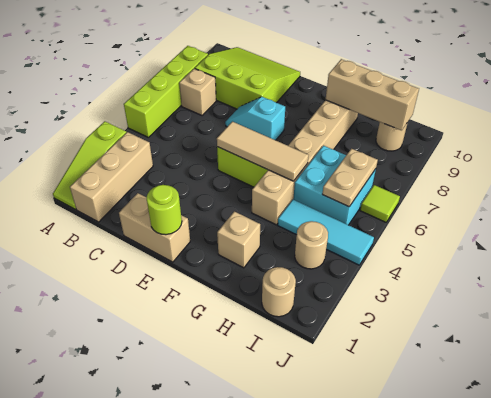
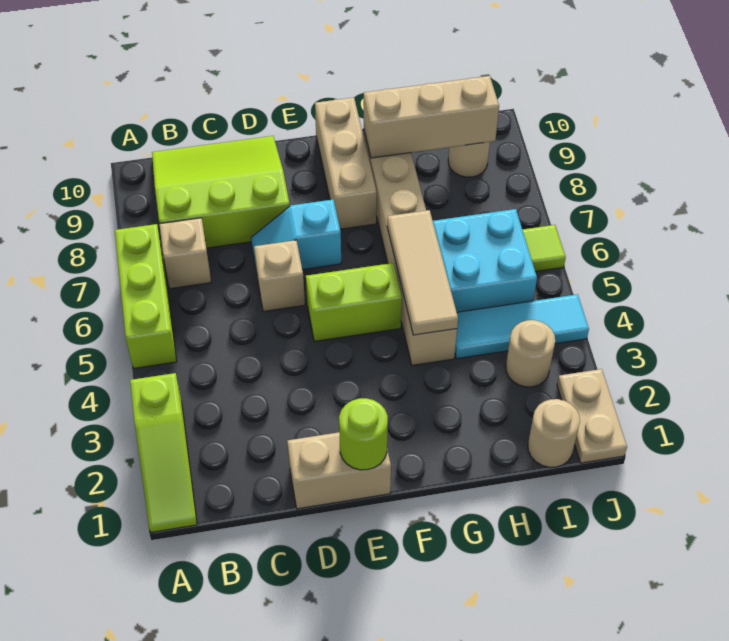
lime 1x4 brick [124,46,208,138] -> lime 1x3 brick [115,224,177,368]
tan 1x3 brick [70,132,153,222] -> tan 1x3 brick moved to [315,98,377,229]
tan 1x3 tile [217,122,309,181] -> tan 1x3 tile turned to [387,210,458,335]
tan 1x1 brick [217,211,260,268] -> tan 1x1 brick moved to [254,240,305,311]
tan 1x2 plate [322,149,378,207] -> tan 1x2 plate moved to [557,369,627,463]

